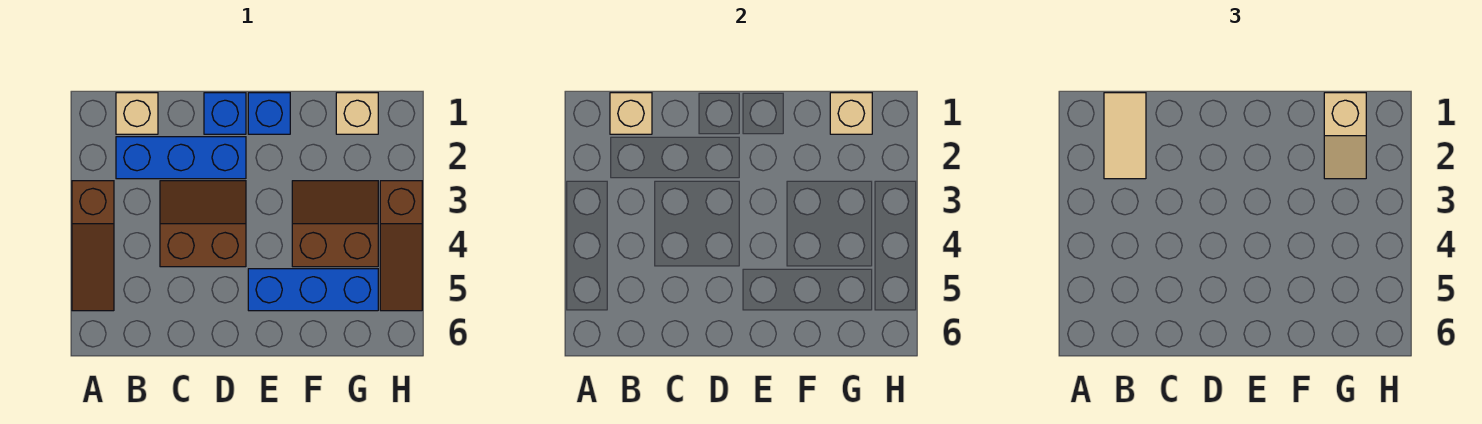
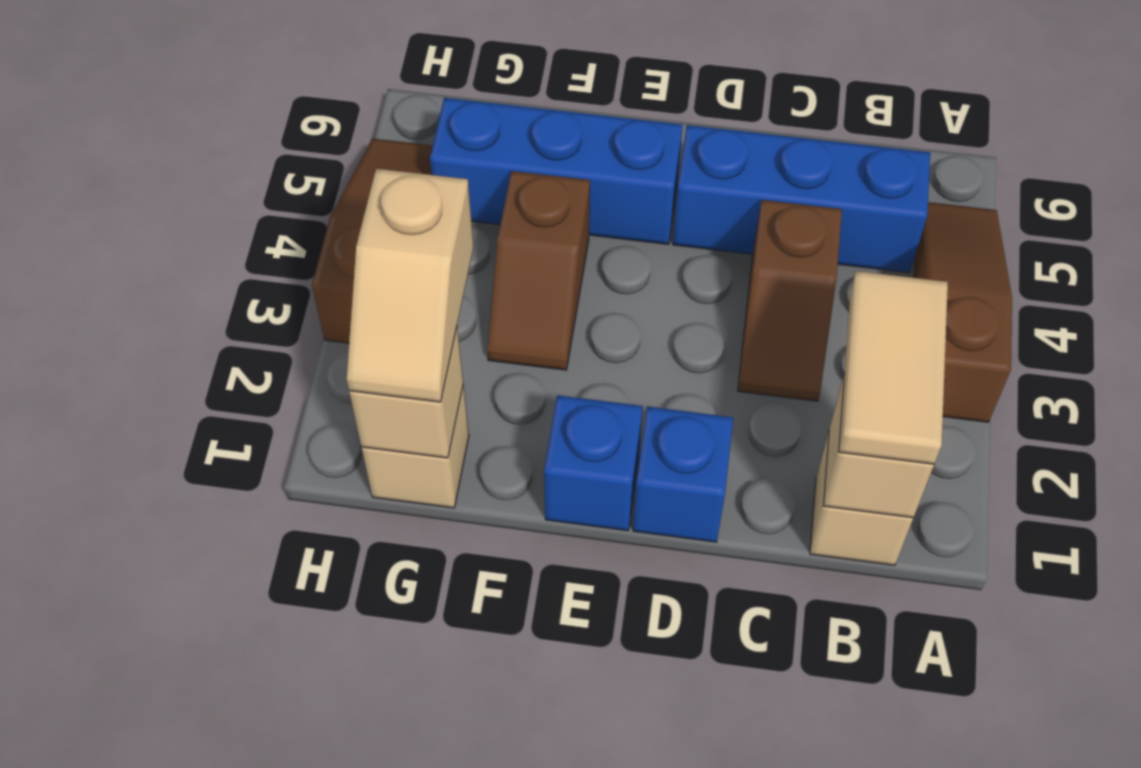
blue 1x3 brick [116,137,246,179] -> blue 1x3 brick moved to [673,125,930,273]
brown 2x2 slope [160,181,246,267] -> brown 1x2 slope [738,200,842,401]
brown 2x2 slope [292,181,378,267] -> brown 1x2 slope [487,171,590,370]
tan 1x2 slope [1324,93,1366,179] -> tan 1x2 slope turned to [347,169,474,402]

